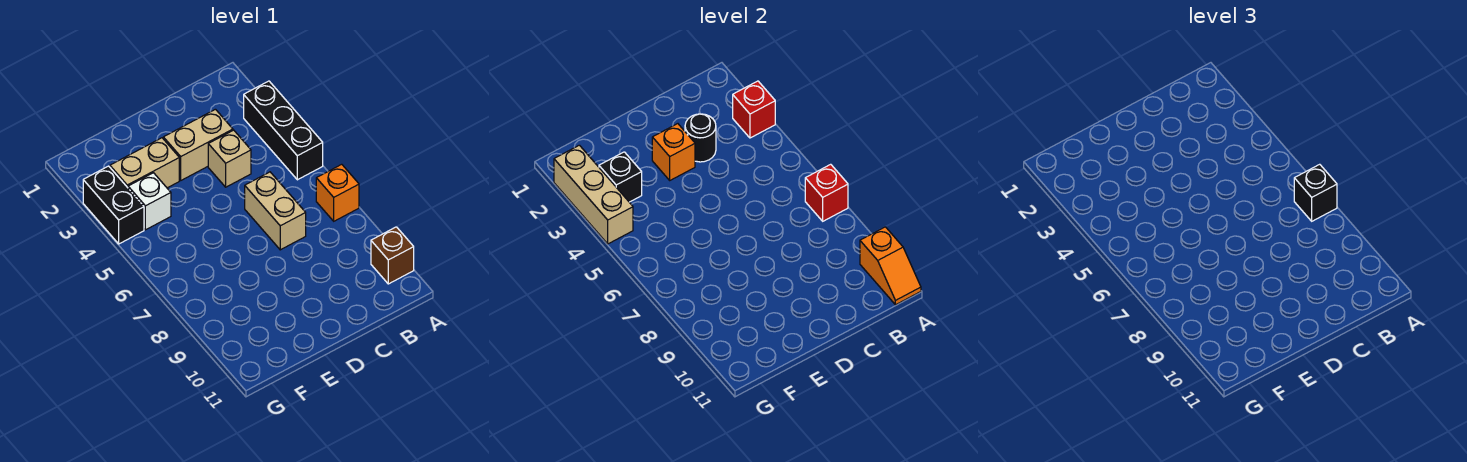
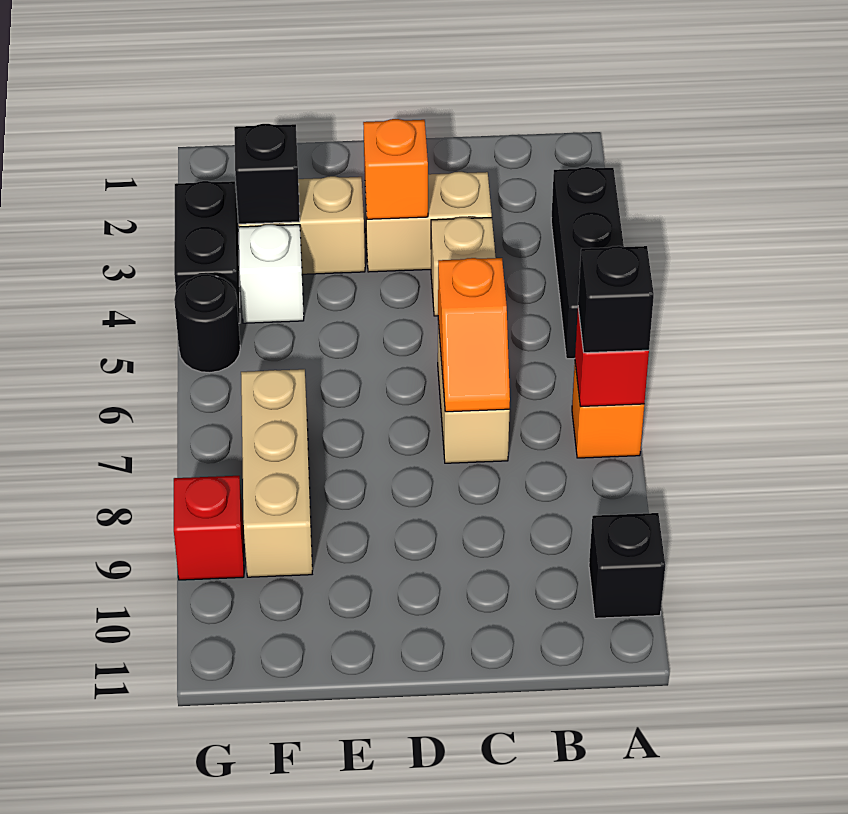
red 1x1 brick [733,81,775,138] -> red 1x1 brick moved to [174,476,244,580]
brown 1x1 brick [371,227,414,284] -> black 1x1 brick [589,513,665,618]
orange 1x2 slope [860,227,921,305] -> orange 1x2 slope moved to [438,258,510,412]
black 1x1 round brick [685,114,716,162] -> black 1x1 round brick moved to [174,274,240,373]
tan 1x3 brick [554,145,633,244] -> tan 1x3 brick moved to [241,369,312,577]

